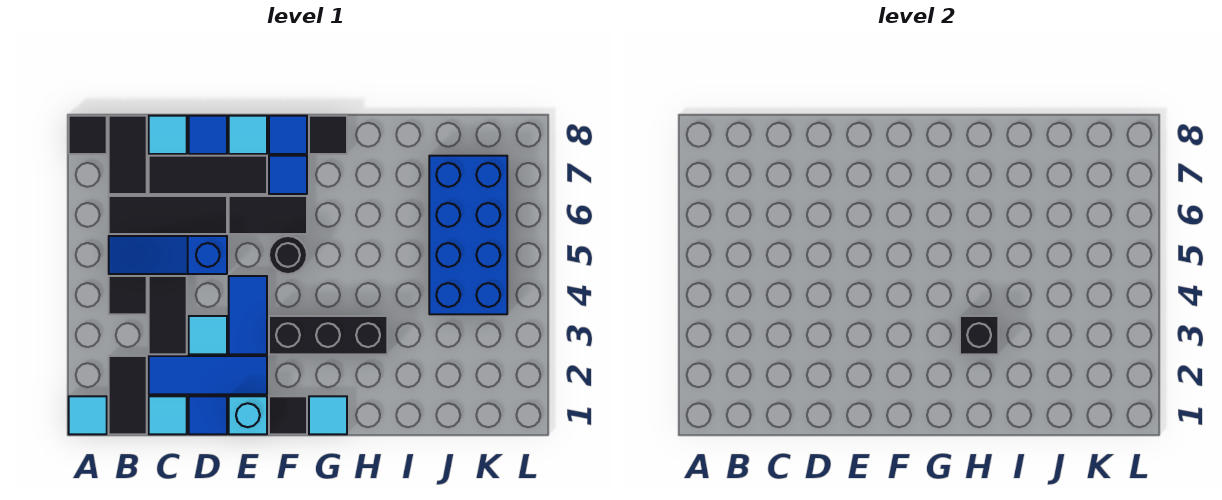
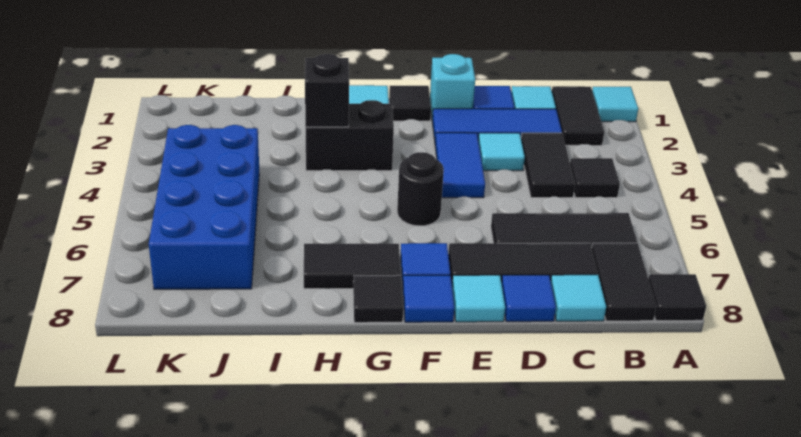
blue 1x3 slope [109,236,227,274] -> none
black 1x2 tile [229,196,307,234] -> black 1x2 tile moved to [304,244,401,289]
black 1x3 brick [269,316,387,354] -> black 1x2 brick [305,100,394,171]

